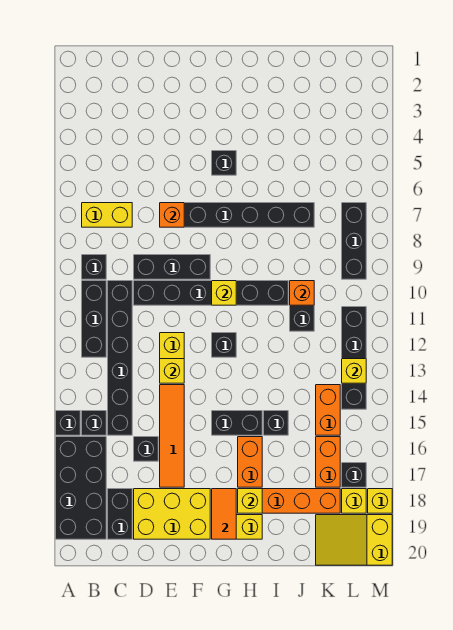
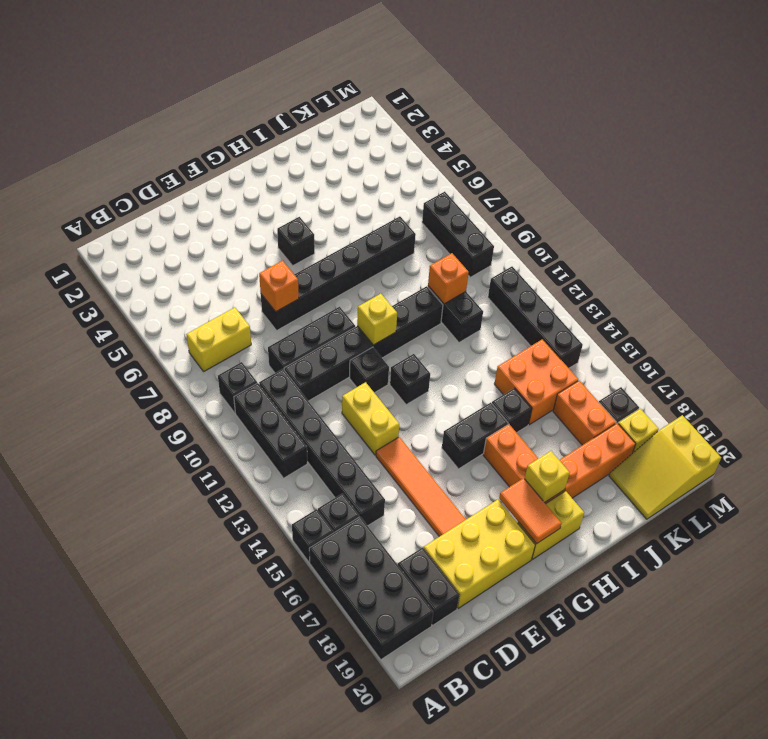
black 1x1 brick [134,437,158,461] -> black 1x1 brick moved to [349,347,389,393]
yellow 1x1 brick [160,359,184,383] -> none
orange 1x2 brick [316,385,340,435] -> orange 2x2 brick [494,339,578,425]
yellow 1x1 brick [342,359,366,383] -> none
yellow 1x1 brick [368,489,392,513] -> none

